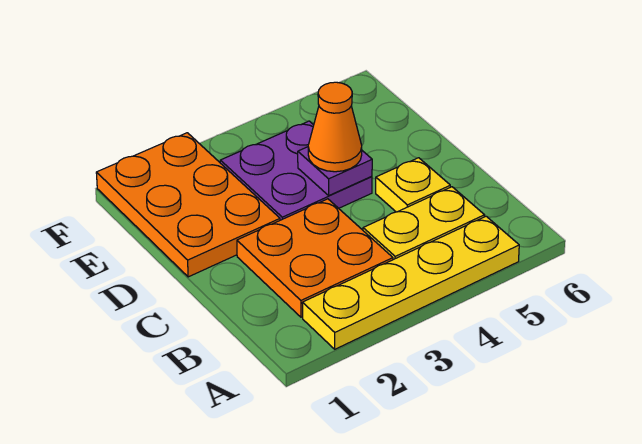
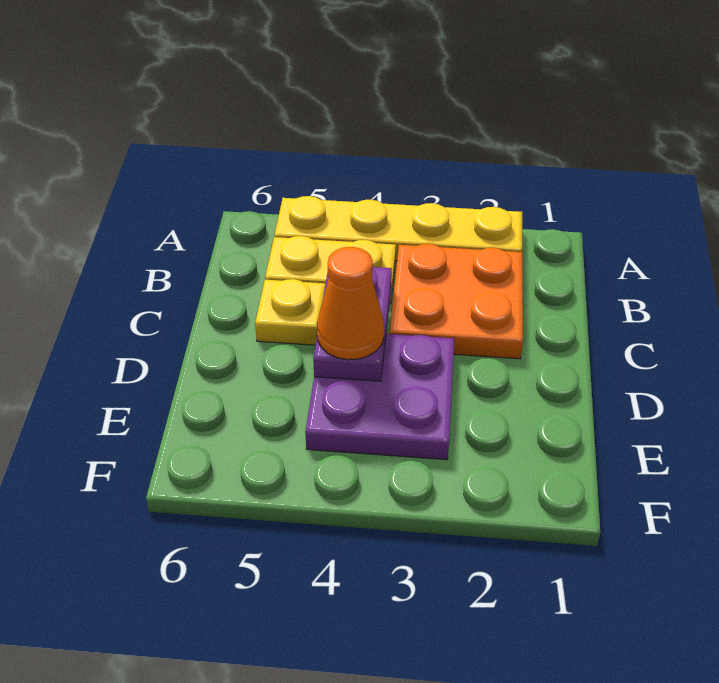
orange 2x3 plate [96,133,280,277] -> none
purple 1x1 plate [298,147,372,195] -> purple 1x2 plate [313,267,392,381]

